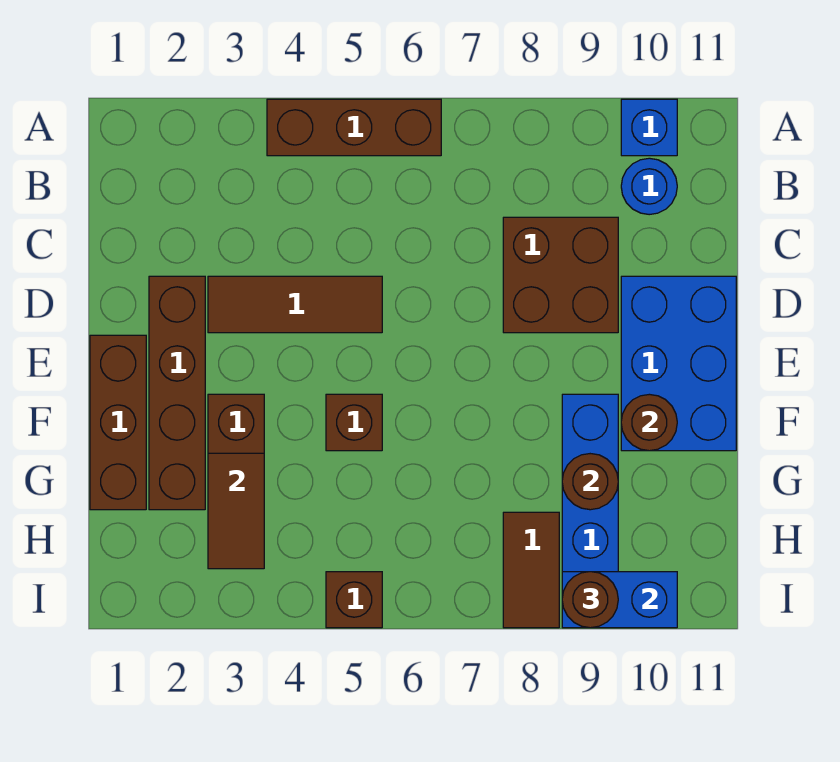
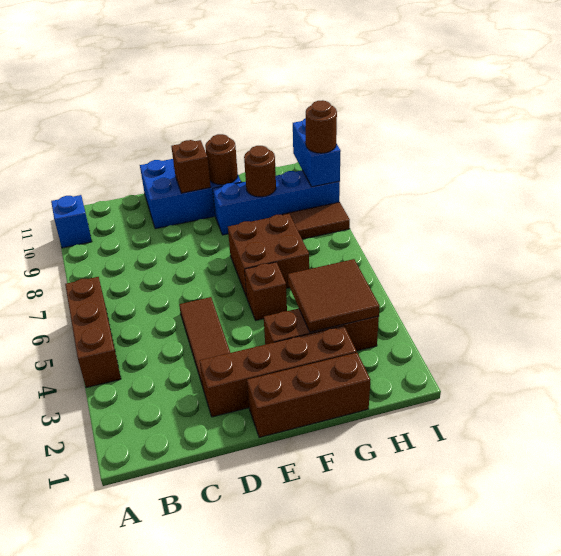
blue 1x1 round brick [621,158,677,215] -> none
brown 2x2 brick [503,217,618,333] -> brown 2x2 brick moved to [228,214,309,297]
brown 1x2 tile [208,453,264,569] -> brown 2x2 tile [288,259,380,332]
brown 1x1 brick [326,572,382,628] -> brown 1x1 brick moved to [171,140,211,193]

